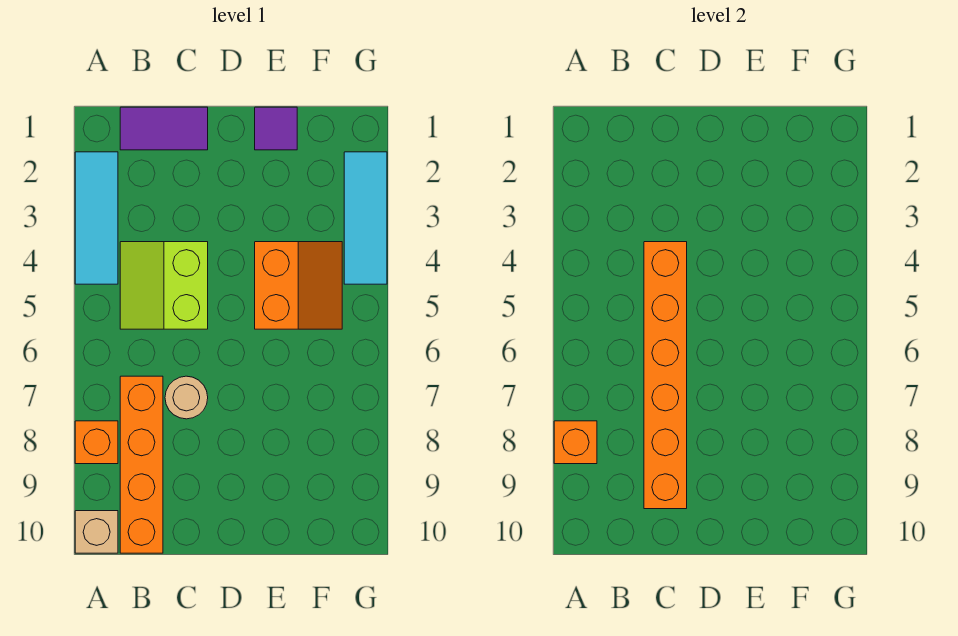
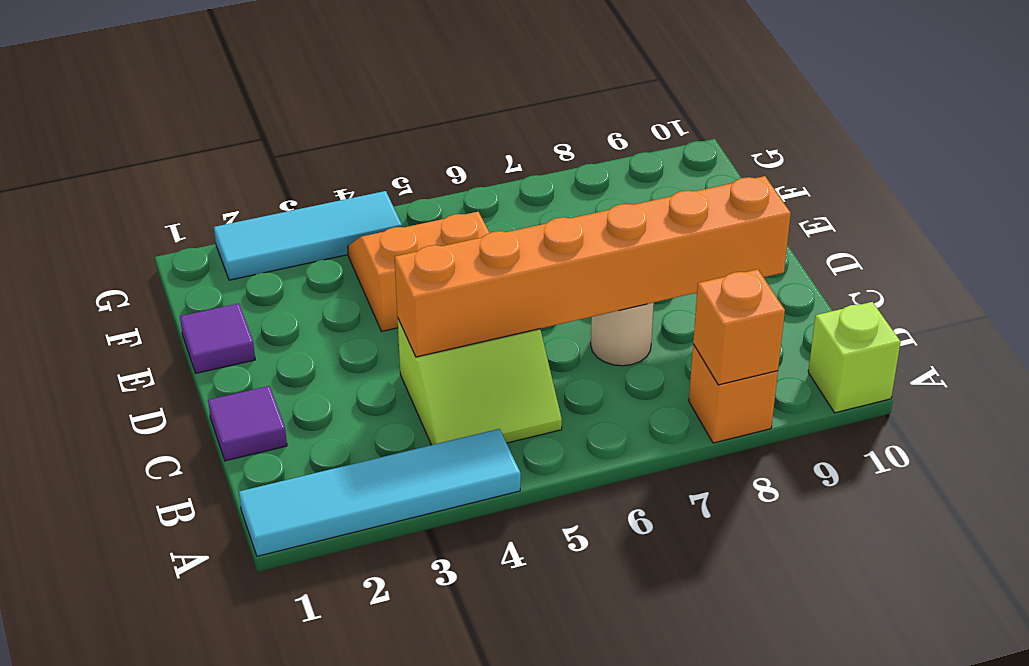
cyan 1x3 tile [75,152,118,284] -> cyan 1x4 tile [239,429,521,556]
tan 1x1 brick [75,511,118,553] -> lime 1x1 brick [808,302,901,413]
purple 1x2 tile [120,107,208,150] -> purple 1x1 tile [208,386,287,461]
orange 1x4 brick [120,376,163,553] -> none

